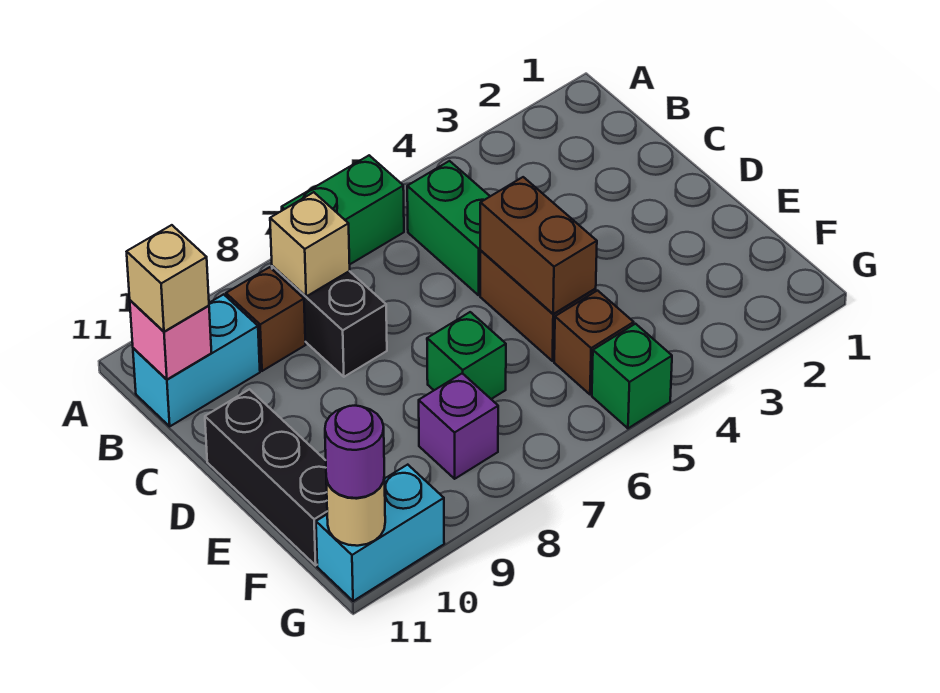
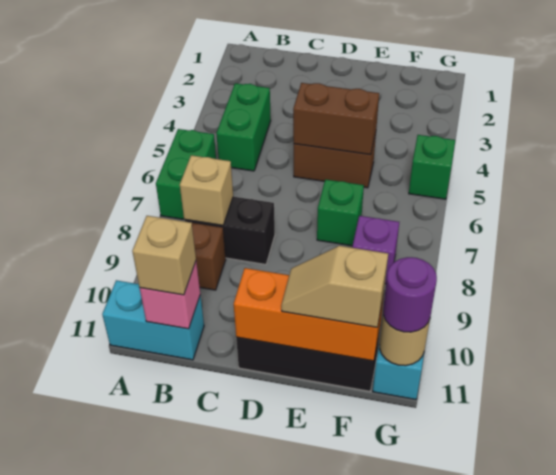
green 1x2 brick [407,161,490,295] -> green 1x2 brick turned to [216,83,271,171]
cyan 1x2 brick [133,294,260,426] -> cyan 1x2 brick turned to [102,280,204,360]
none -> orange 1x3 brick [234,268,384,361]
none -> tan 1x2 slope [281,246,388,327]
brown 1x1 brick [554,291,634,395] -> none

